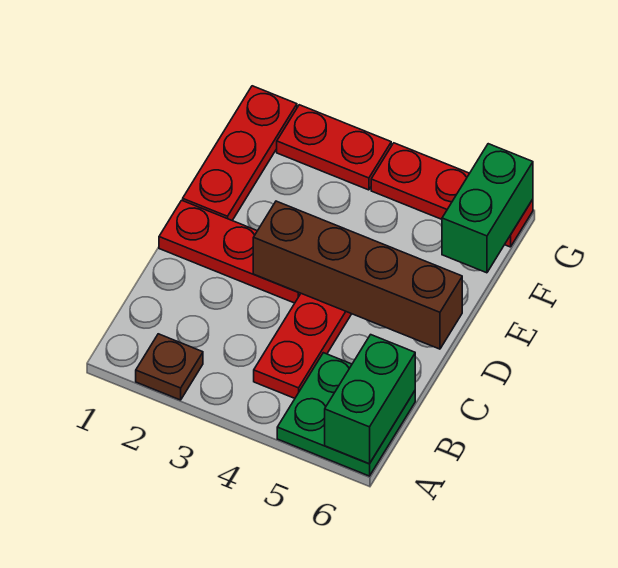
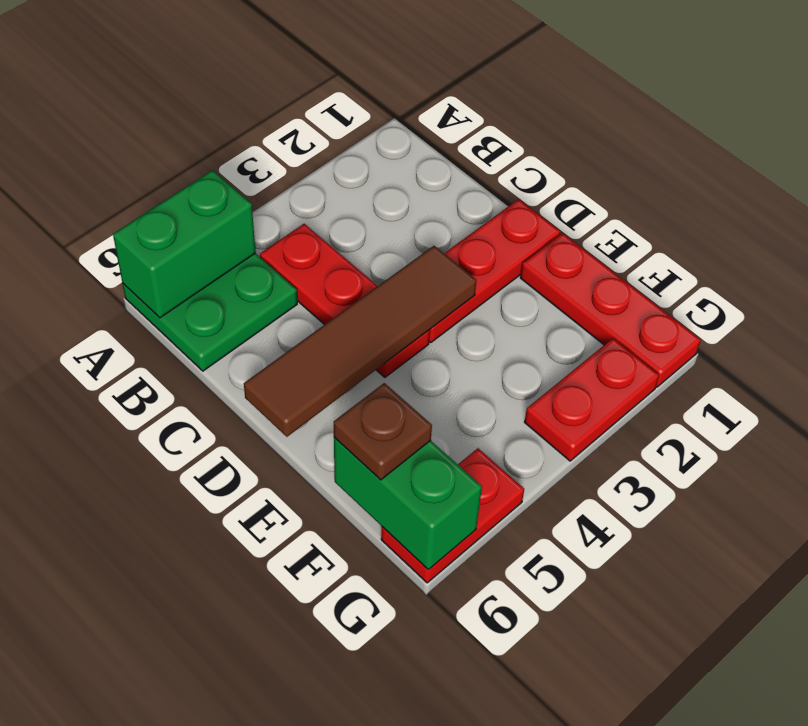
brown 1x1 plate [136,334,203,400] -> brown 1x1 plate moved to [334,383,432,480]
green 1x2 brick [325,335,415,464] -> green 1x2 brick turned to [113,170,256,318]
brown 1x4 brick [253,201,462,349] -> brown 1x4 tile [244,246,476,437]
red 1x3 plate [371,143,533,247] -> red 1x2 plate [381,448,524,583]

